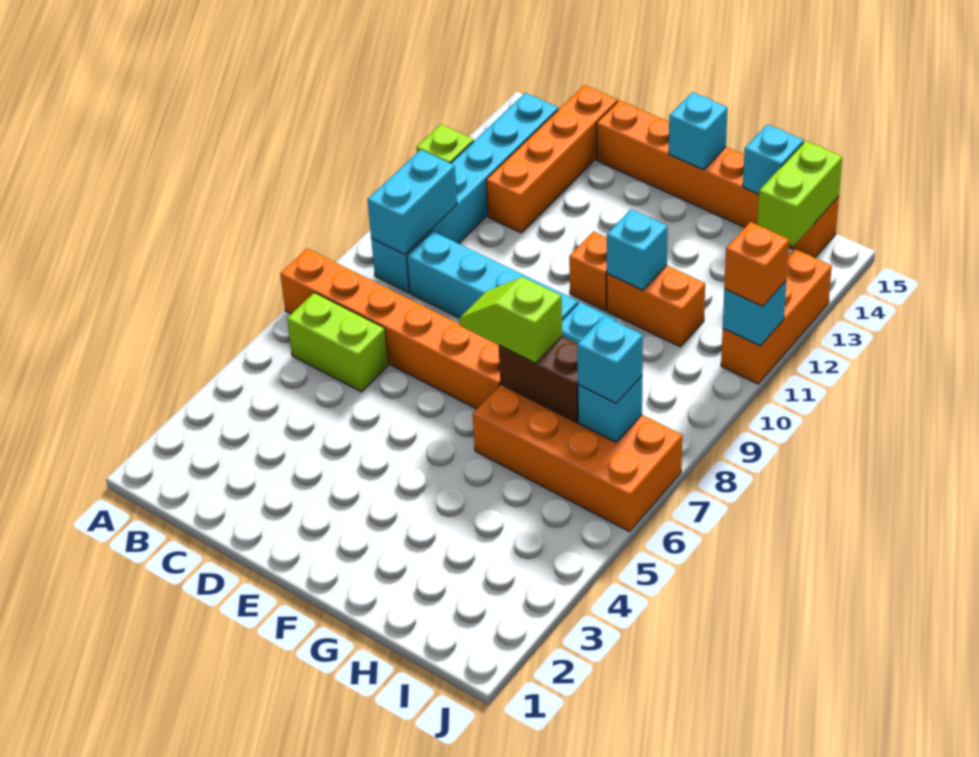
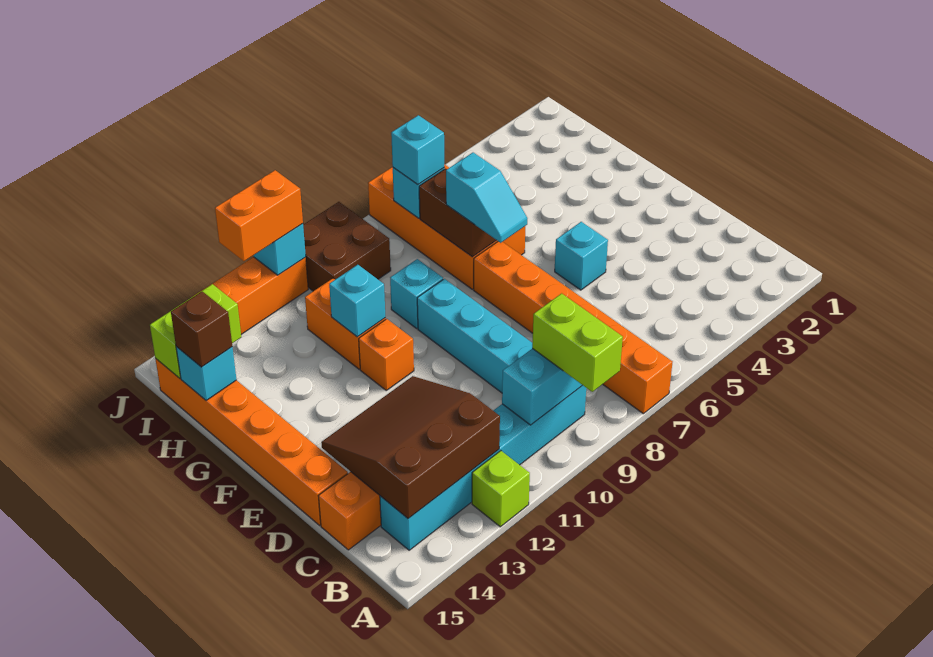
lime 1x2 brick [287,293,388,392] -> lime 1x2 brick moved to [532,293,623,392]
none -> brown 3x3 slope [321,376,500,519]
lime 1x2 slope [459,277,562,363] -> cyan 1x2 slope [446,153,527,243]
cyan 1x1 brick [669,92,728,170] -> cyan 1x1 brick moved to [555,222,608,290]
none -> brown 1x1 brick [171,291,232,367]
none -> brown 2x2 brick [303,202,391,291]
orange 1x1 brick [724,222,789,306] -> orange 1x2 brick [215,170,303,261]

